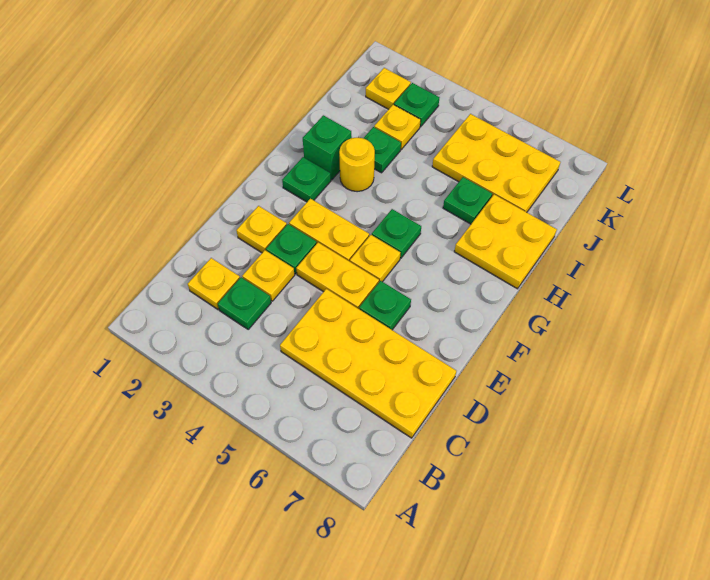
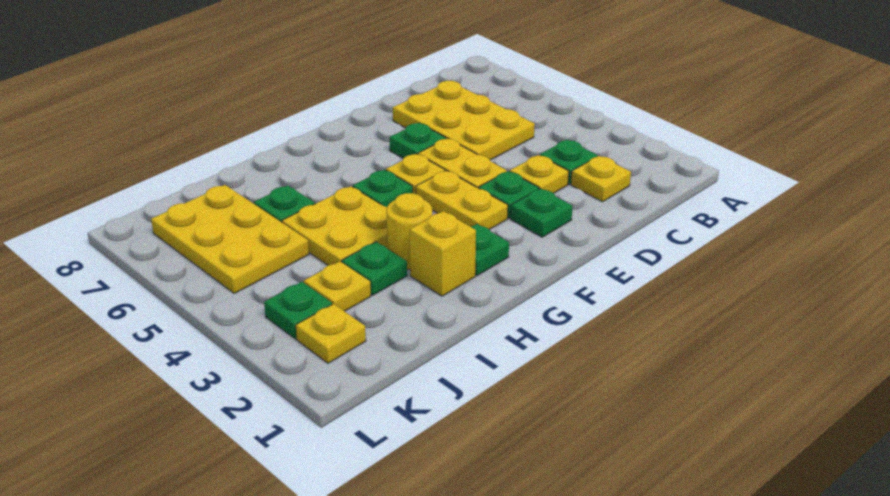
yellow 2x4 plate [280,289,456,438] -> yellow 2x3 plate [393,81,535,160]
yellow 1x1 plate [236,206,287,253] -> green 1x1 plate [511,188,572,237]
green 1x1 brick [303,115,352,180] -> yellow 1x1 brick [410,211,476,296]
yellow 2x2 plate [454,194,557,289] -> yellow 2x2 plate moved to [282,186,388,265]

